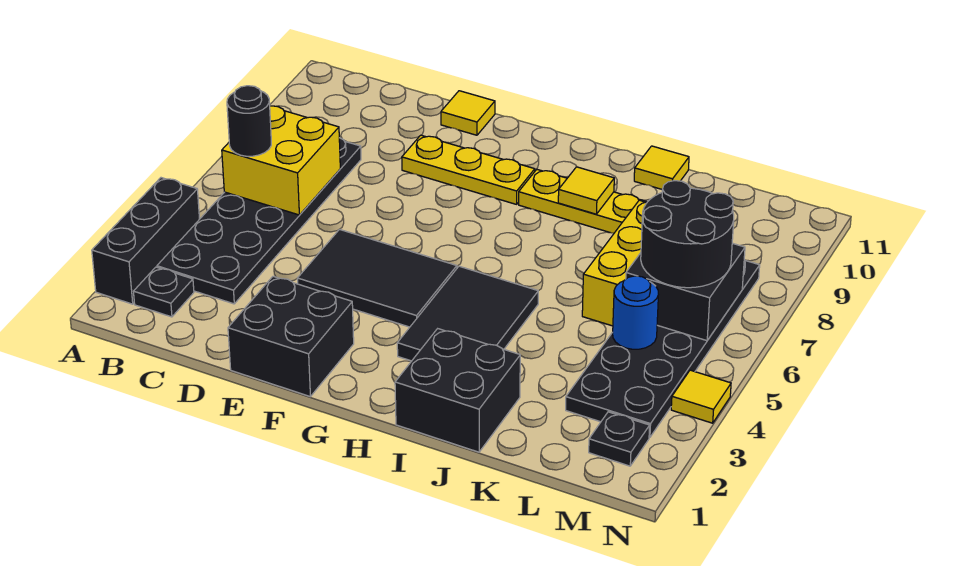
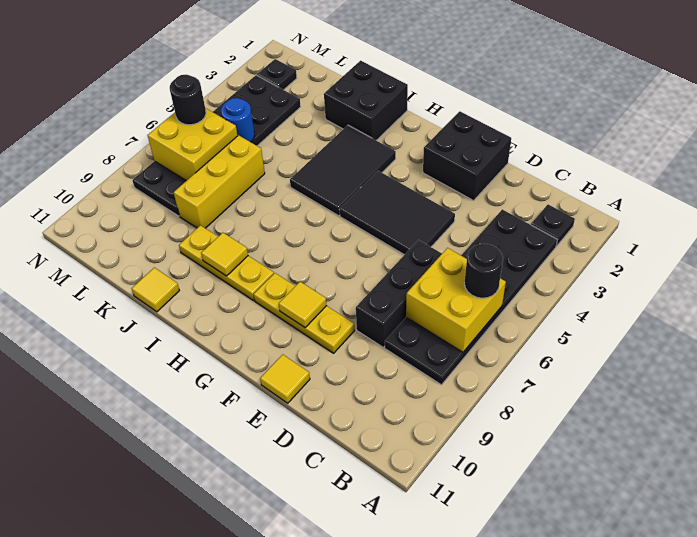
black 1x3 brick [92,178,199,304] -> black 1x3 brick moved to [356,240,442,347]
black 2x2 brick [626,243,745,341] -> yellow 2x2 brick [148,108,237,181]
black 2x2 round brick [641,181,734,288] -> black 1x1 round brick [170,75,206,125]
yellow 1x1 tile [671,370,731,423] -> yellow 1x1 tile moved to [279,282,327,327]

